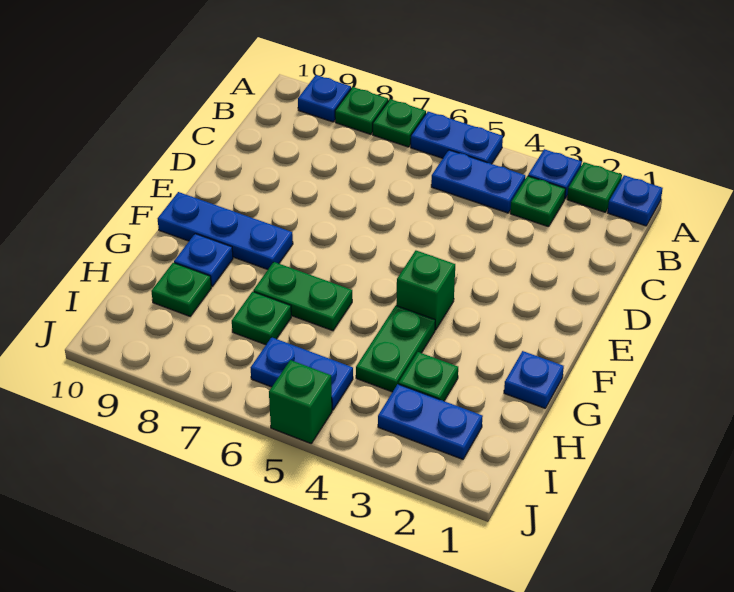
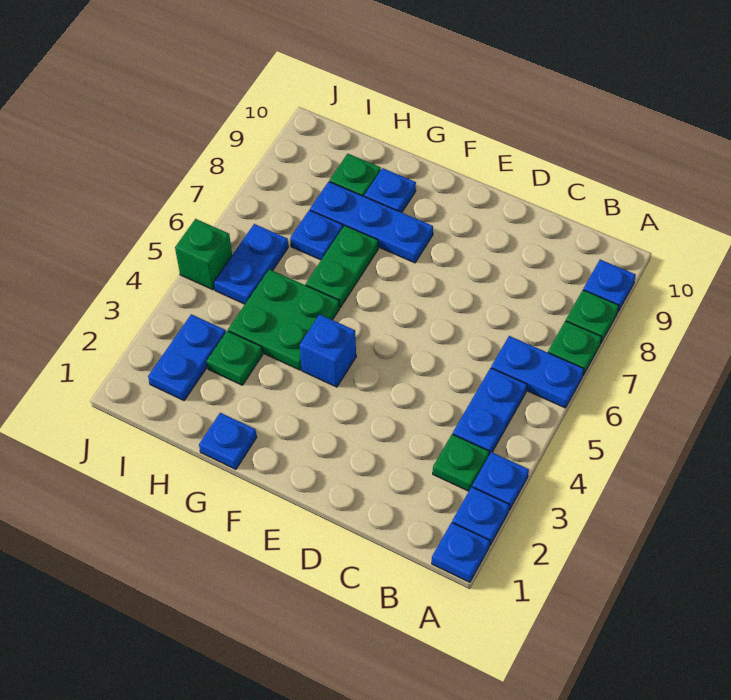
green 1x1 plate [567,162,622,212] -> blue 1x1 plate [452,487,509,546]
blue 1x2 plate [411,112,503,164] -> blue 1x2 plate turned to [491,336,584,408]
green 1x1 brick [396,251,455,330] -> blue 1x1 brick [300,314,356,387]
blue 1x3 plate [158,192,293,269] -> blue 1x3 plate turned to [310,182,433,263]
green 1x2 plate [356,306,435,392] -> green 2x2 plate [228,269,340,370]
green 1x1 plate [232,292,291,345] -> blue 1x1 plate [290,210,343,260]

